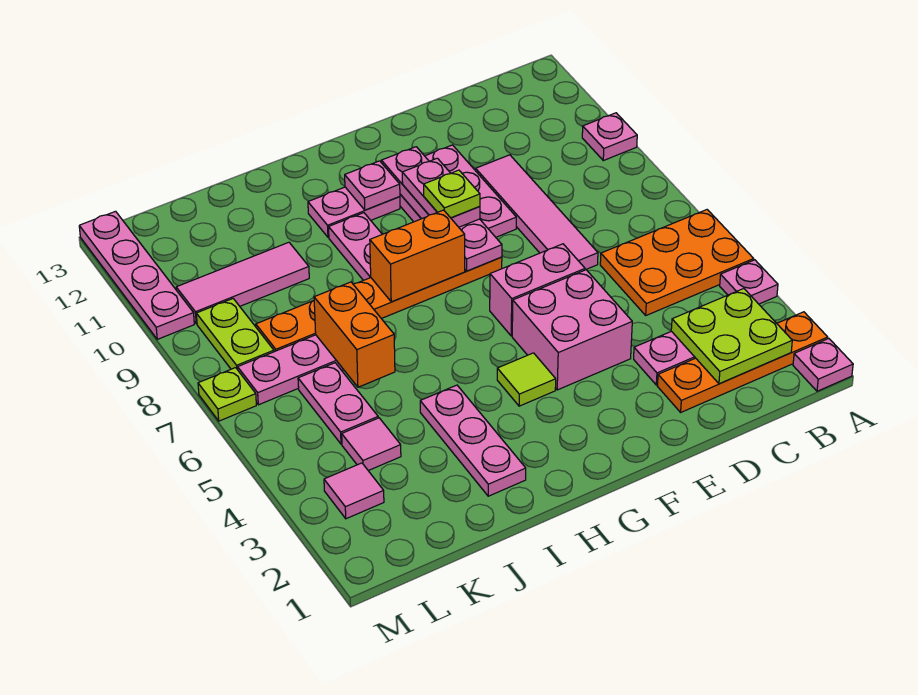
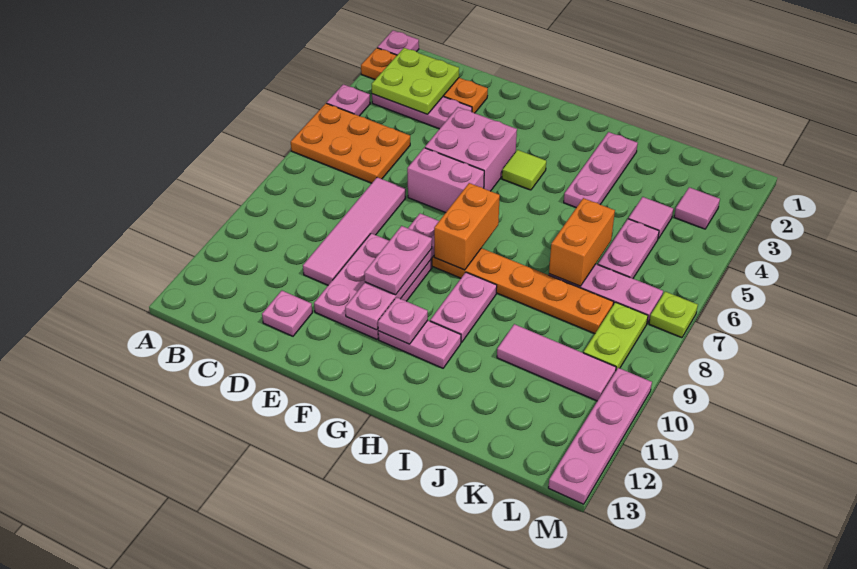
pink 1x1 plate [582,113,637,161] -> pink 1x1 plate moved to [262,291,312,336]
lime 1x1 plate [424,170,480,218] -> none
orange 1x2 brick [370,210,465,302] -> orange 1x2 brick turned to [434,183,500,270]

